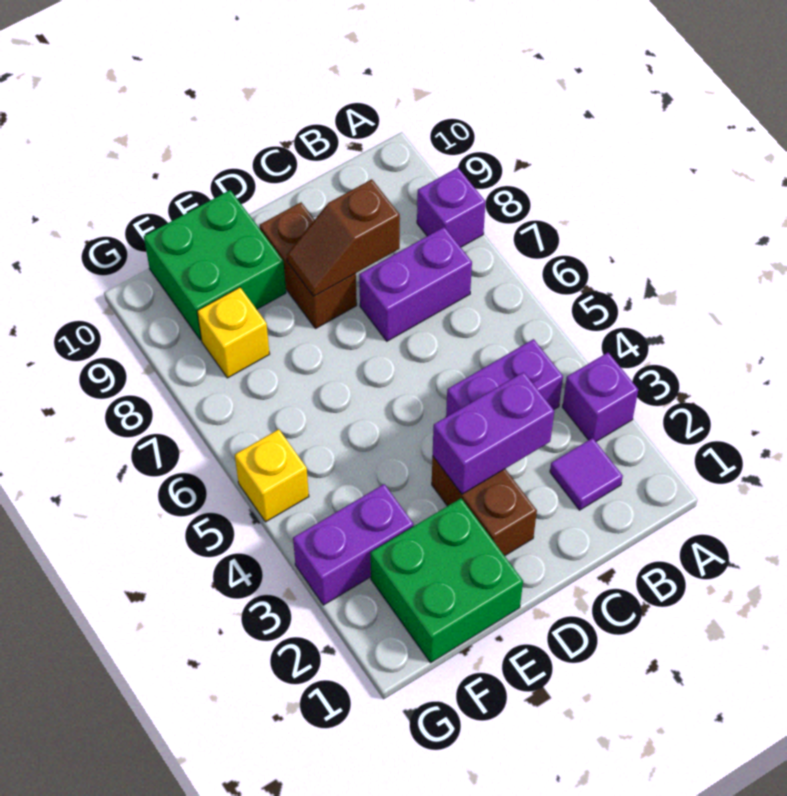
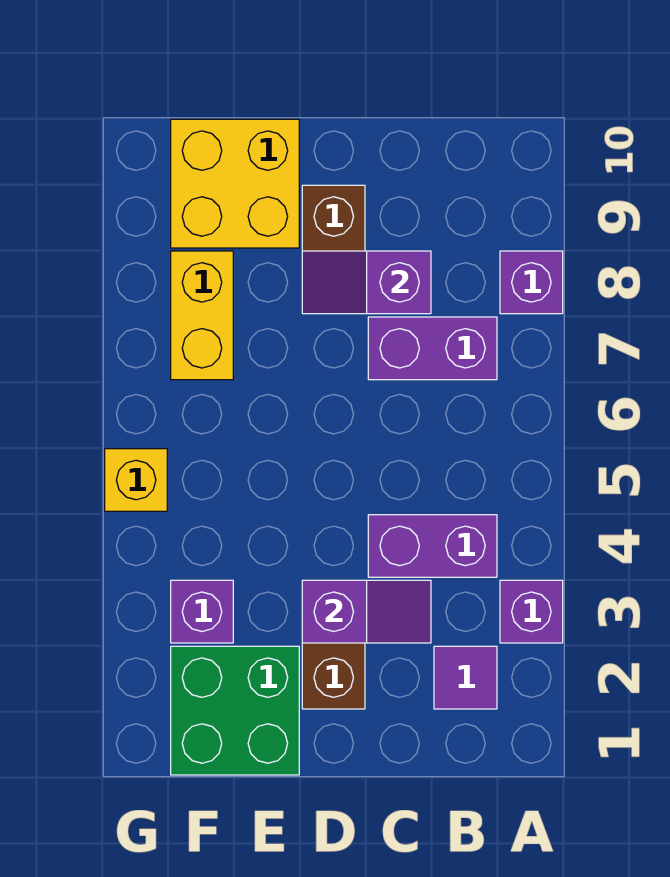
purple 1x2 brick [433,372,554,494] -> purple 1x2 slope [302,580,431,643]
brown 1x2 slope [286,179,400,296] -> purple 1x2 slope [302,251,431,314]
green 2x2 brick [144,190,286,340] -> yellow 2x2 brick [171,119,299,248]
purple 1x2 brick [293,484,413,605] -> purple 1x1 brick [171,580,233,643]
yellow 1x1 brick [197,287,270,378] -> yellow 1x2 brick [171,251,233,380]

